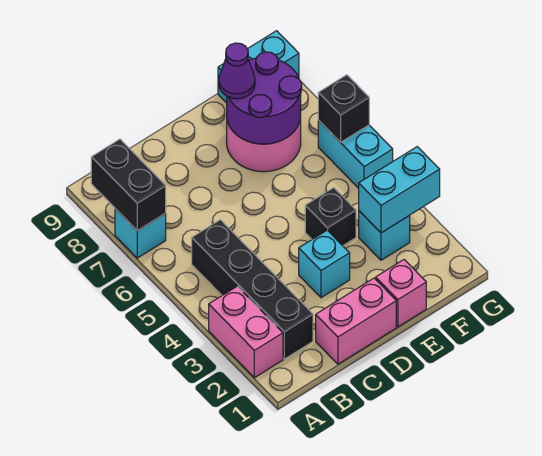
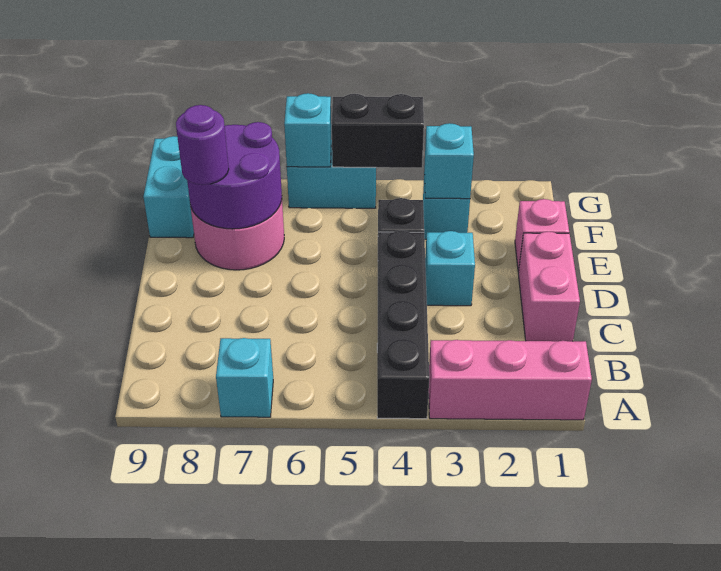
pink 1x2 brick [209,286,283,378] -> pink 1x3 brick [429,340,592,420]
black 1x2 brick [91,139,166,231] -> black 1x2 brick moved to [332,94,424,168]
black 1x4 brick [192,220,313,359] -> black 1x4 brick turned to [377,230,429,419]
purple 1x1 cone [219,43,255,99] -> purple 1x1 round brick [176,105,229,185]
cyan 1x2 brick [359,147,440,233] -> cyan 1x1 brick [424,123,474,199]
black 1x1 brick [318,75,369,142] -> cyan 1x1 brick [284,93,331,167]

